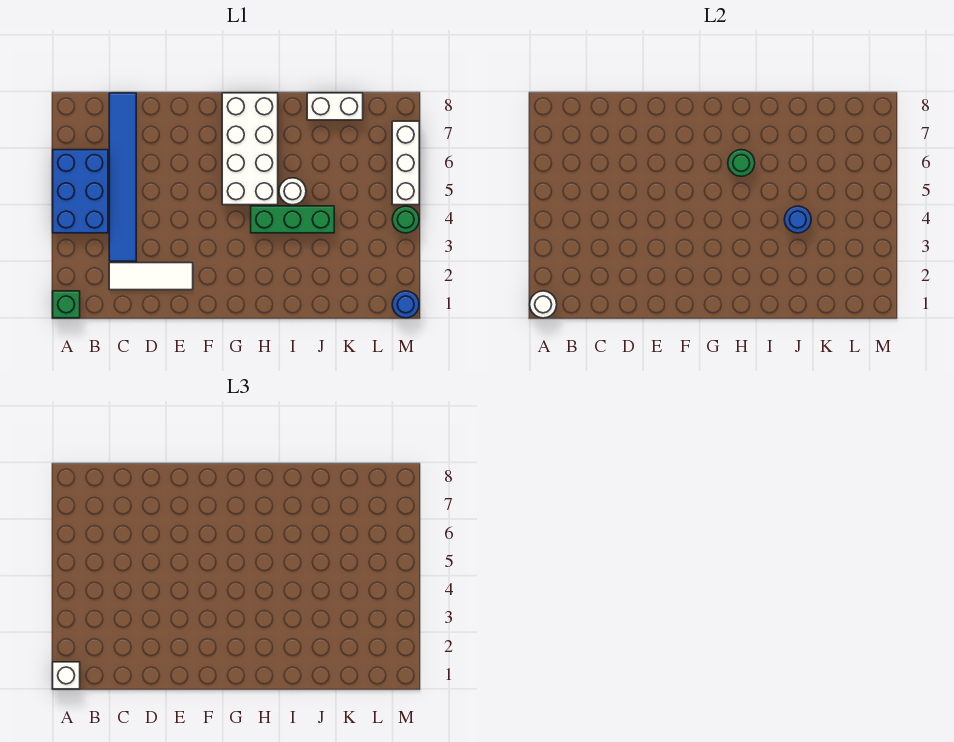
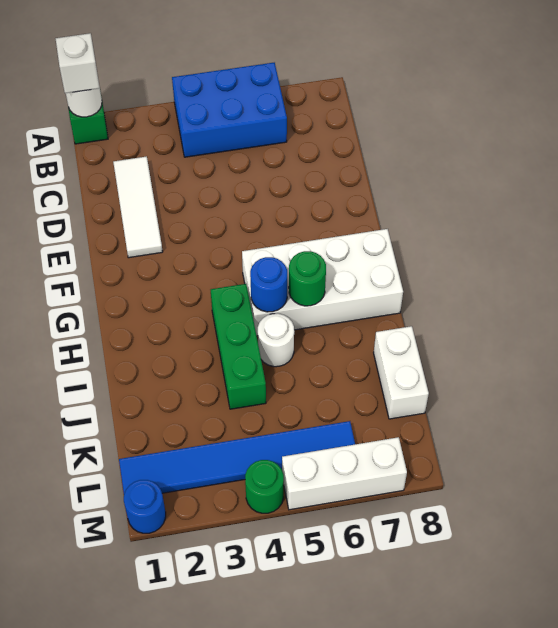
blue 1x6 tile [109,93,136,261] -> blue 1x6 tile moved to [119,421,355,494]
blue 1x1 round brick [784,206,811,233] -> blue 1x1 round brick moved to [250,257,287,312]

